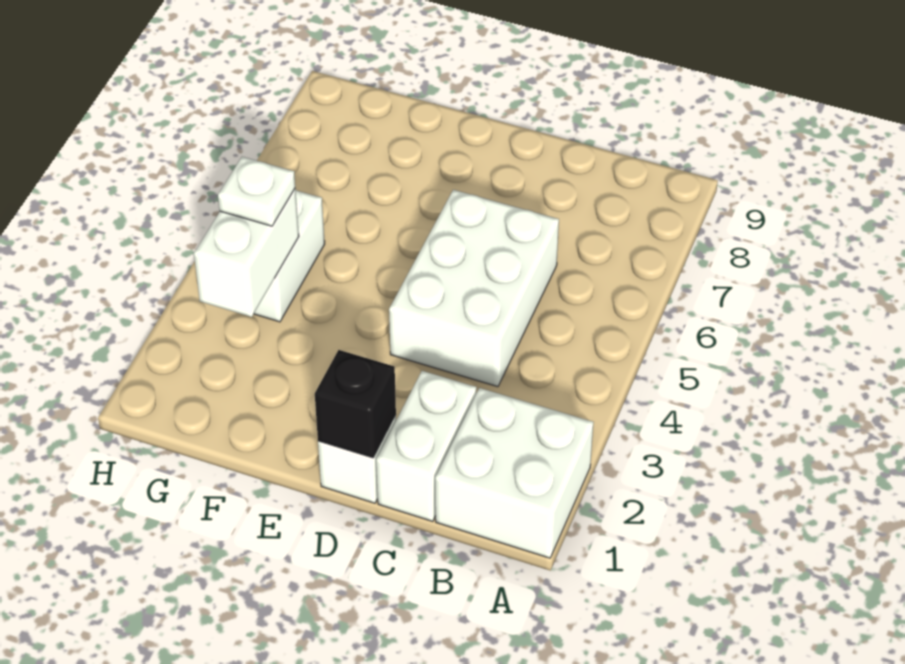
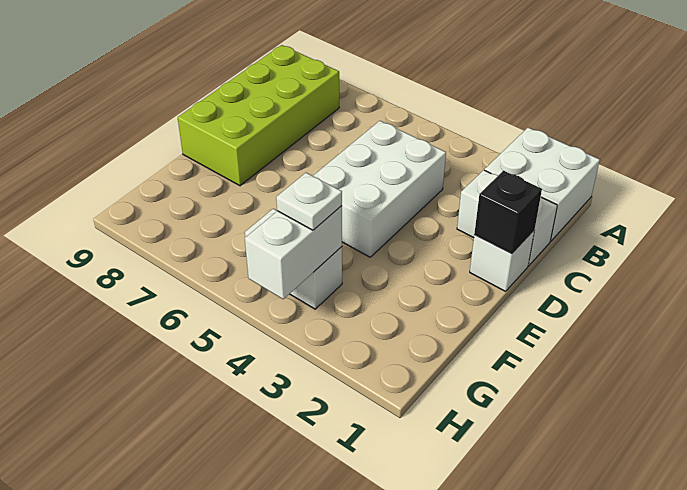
none -> lime 2x4 brick [178,45,340,186]
white 2x3 brick [389,190,559,387] -> white 2x3 brick turned to [313,121,446,257]
white 1x2 brick [194,189,299,317] -> white 1x2 brick turned to [245,206,342,299]

